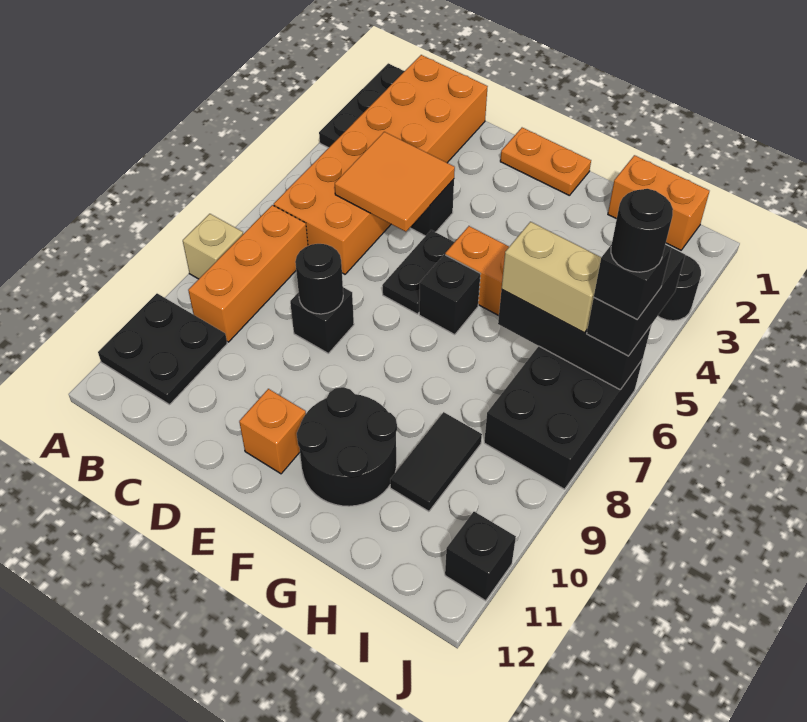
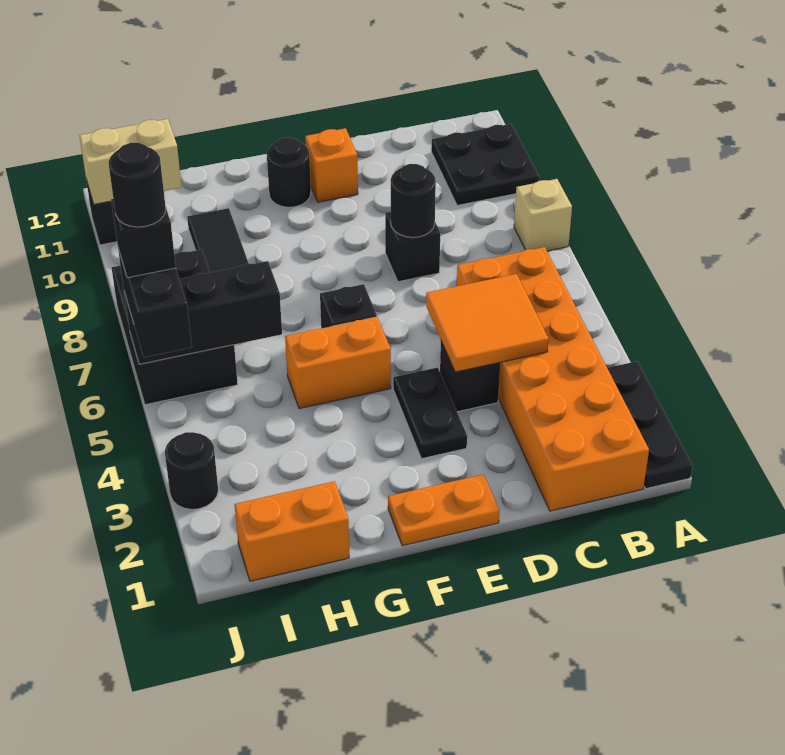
orange 1x3 brick [188,205,308,342] -> none
black 1x2 plate [382,230,454,314] -> black 1x2 plate moved to [393,368,467,459]
black 2x2 round brick [297,387,397,506] -> black 1x1 round brick [267,138,311,207]
tan 1x2 brick [502,222,601,333] -> tan 1x2 brick moved to [79,119,182,204]

